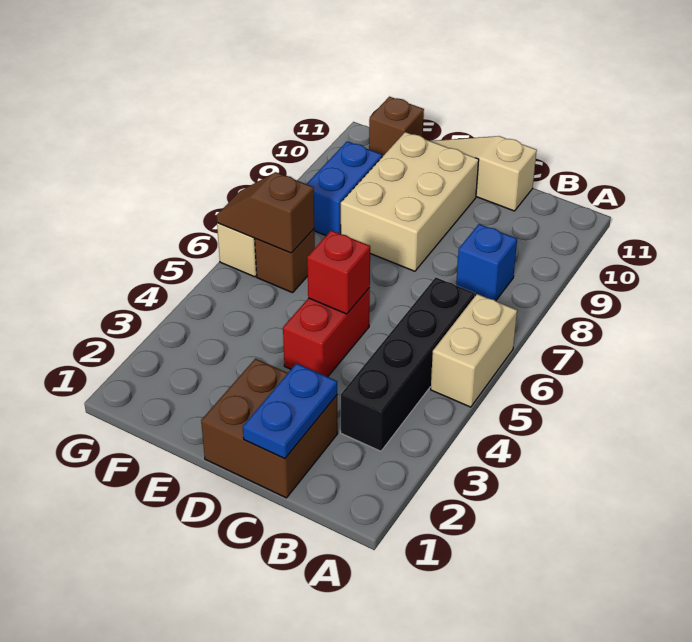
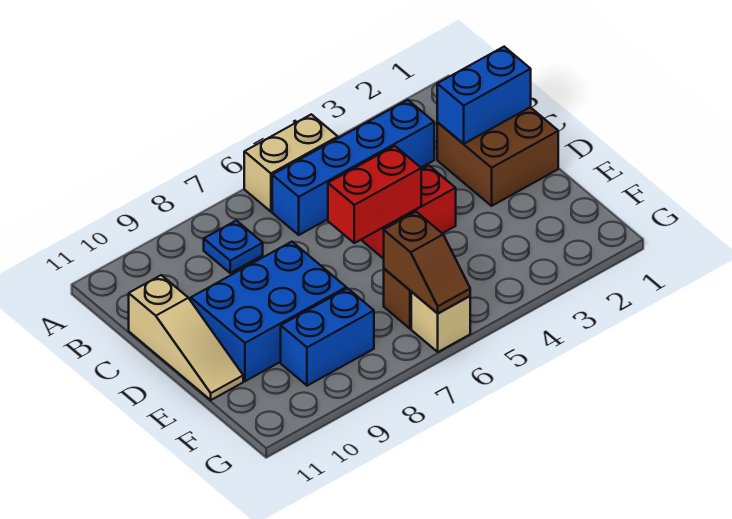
black 1x4 brick [341,277,475,451] -> blue 1x4 brick [272,100,434,235]
blue 1x1 brick [456,224,517,301] -> blue 1x1 plate [204,221,263,273]
blue 1x2 plate [243,363,337,459] -> blue 1x2 brick [437,47,531,144]
red 1x1 brick [307,230,370,314] -> red 1x2 brick [328,146,421,243]
tan 2x3 brick [341,132,479,271] -> blue 2x3 brick [191,242,346,381]
brown 1x1 brick [369,97,424,157] -> none

